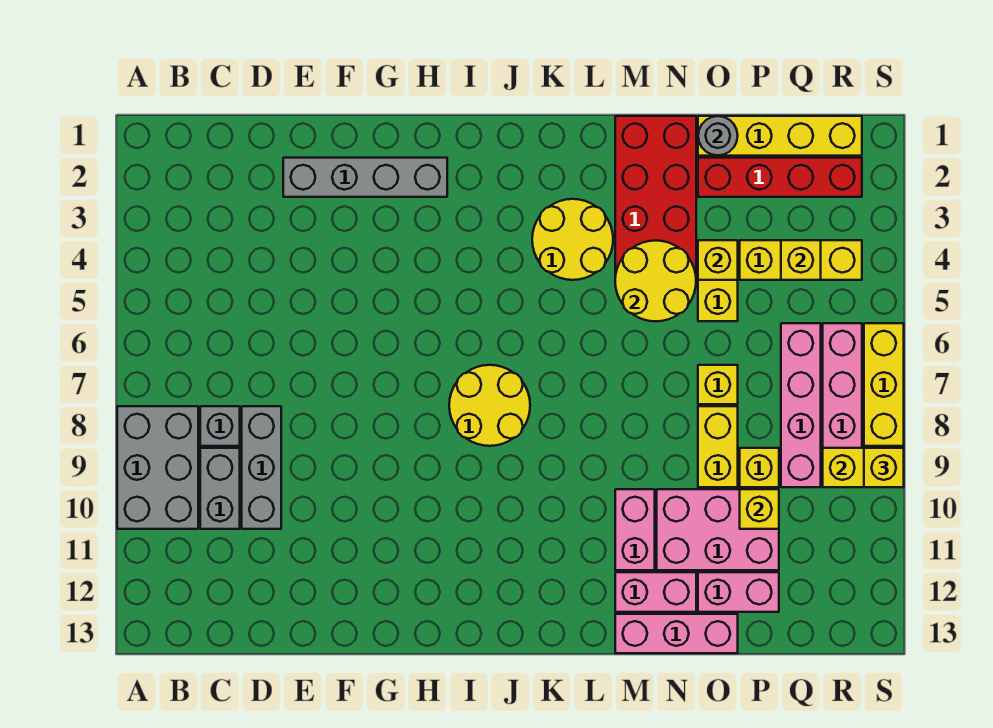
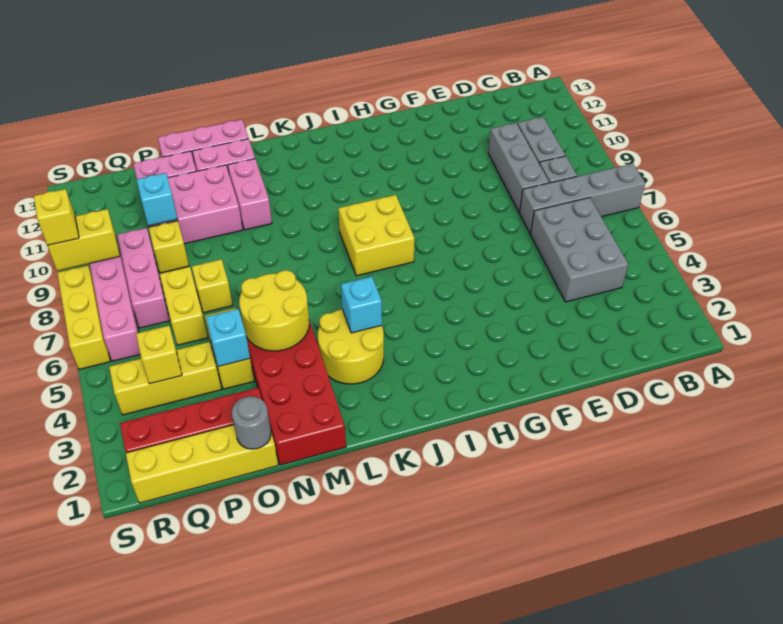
grey 2x3 brick [117,406,198,529] -> grey 2x3 brick moved to [531,198,628,302]
grey 1x4 brick [283,158,447,197] -> grey 1x4 brick moved to [520,164,645,234]
yellow 2x2 round brick [449,365,530,446] -> yellow 2x2 brick [338,195,414,276]
none -> cyan 1x1 brick [341,277,382,333]
yellow 1x1 brick [698,240,738,280] -> cyan 1x1 brick [206,309,250,367]
yellow 1x2 brick [698,406,738,487] -> yellow 1x2 brick moved to [160,267,208,345]
yellow 1x1 brick [740,489,779,529] -> cyan 1x1 brick [137,173,177,226]
pink 1x4 brick [781,323,821,487] -> pink 1x3 brick [117,228,170,328]

